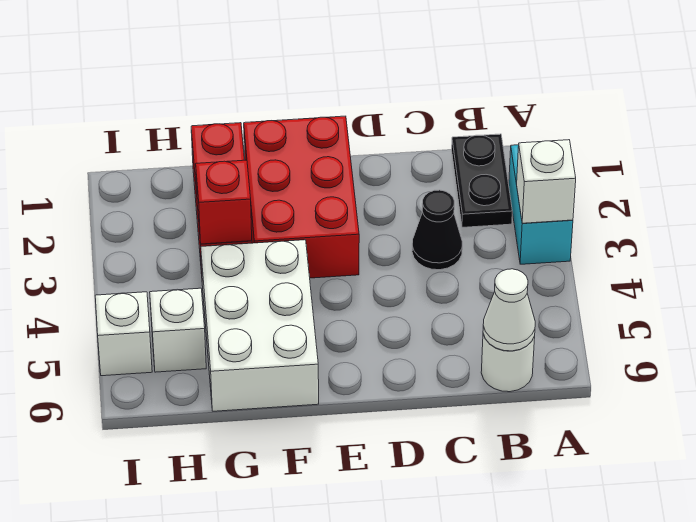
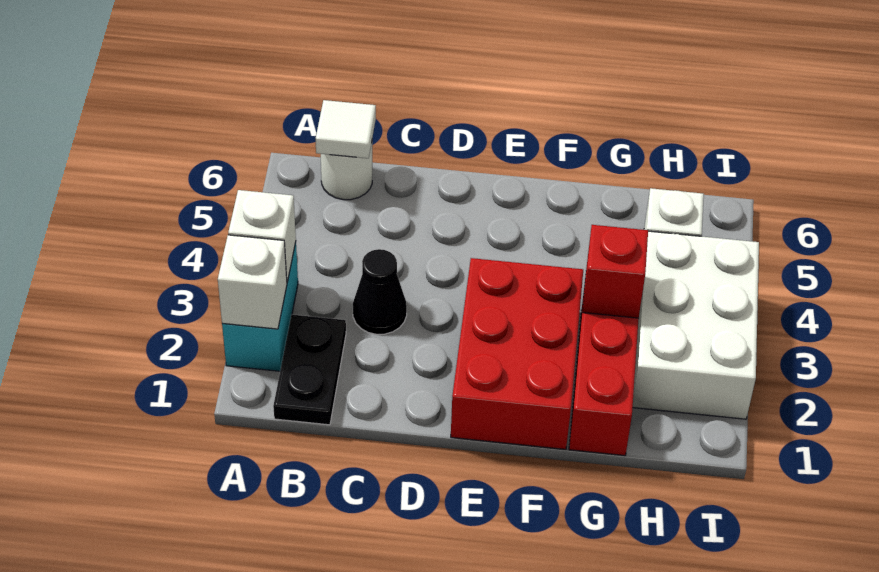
white 1x1 cone [483,269,535,351] -> white 1x1 tile [316,100,376,158]
white 2x3 brick [201,240,319,411] -> white 2x3 brick moved to [633,231,759,419]
white 1x1 brick [95,292,152,376] -> white 1x1 brick moved to [218,235,287,329]

